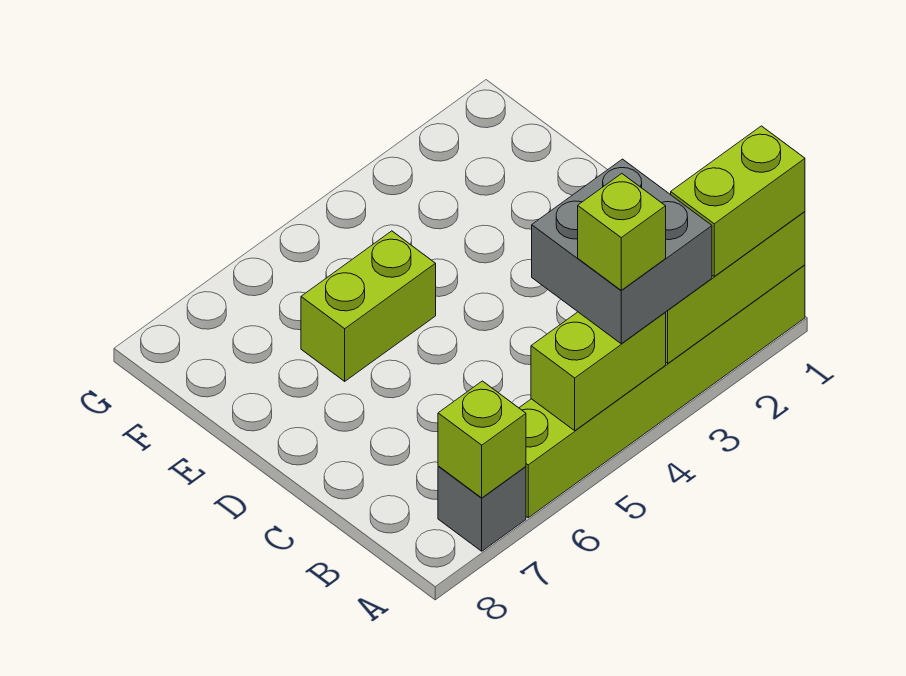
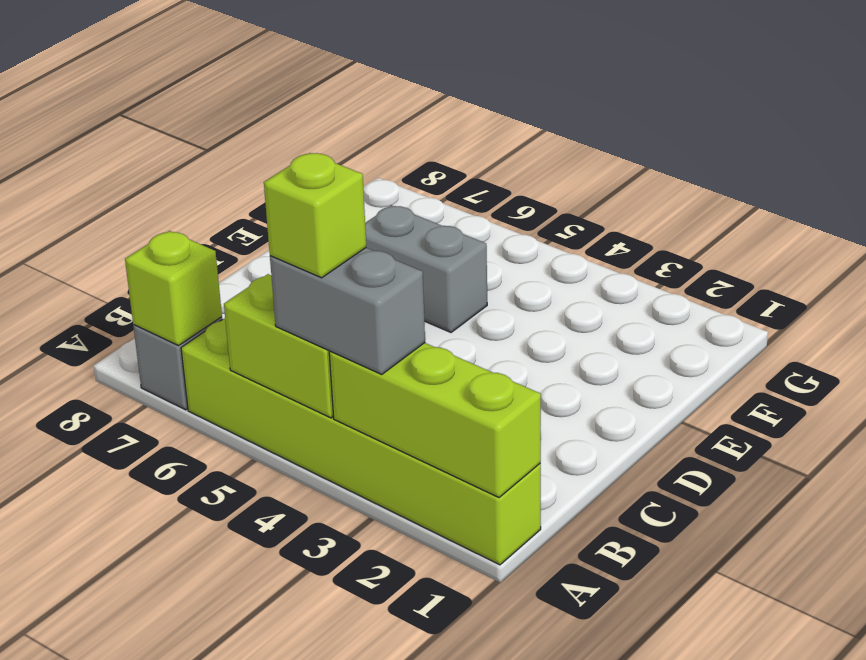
lime 1x2 brick [671,126,805,276] -> none
grey 2x2 brick [532,159,712,344] -> grey 1x2 brick [270,248,425,375]
lime 1x2 brick [301,231,436,381] -> grey 1x2 brick [365,205,487,332]

